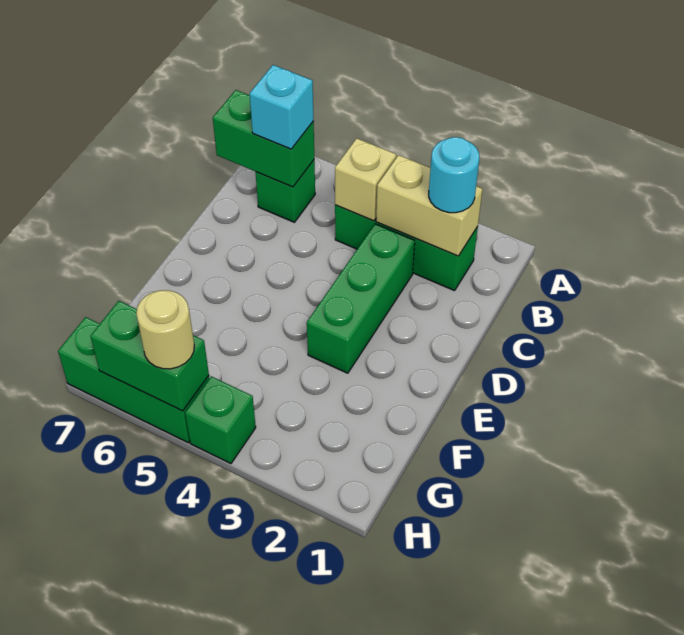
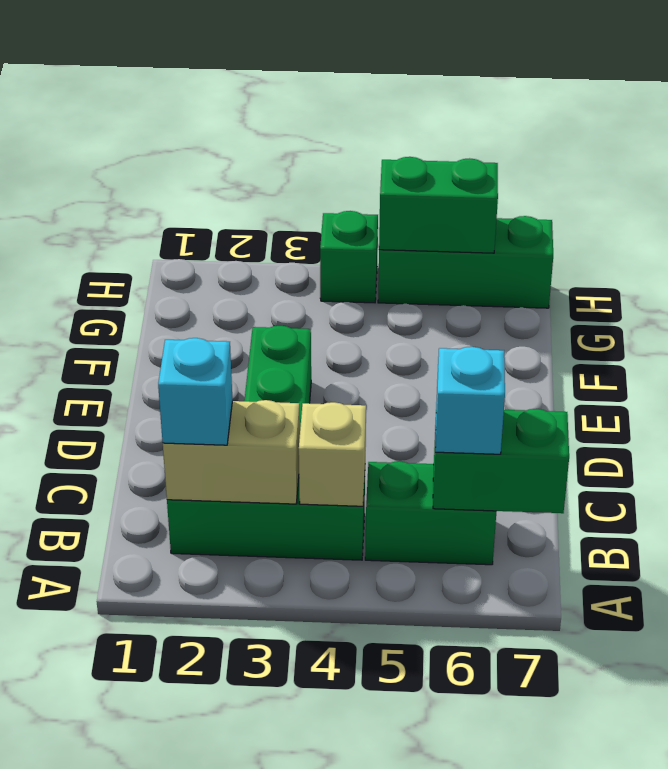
cyan 1x1 round brick [429,137,479,213] -> cyan 1x1 brick [158,338,233,445]
green 1x1 brick [256,160,315,222] -> green 1x2 brick [365,461,496,565]
tan 1x1 round brick [136,290,194,369] -> none

